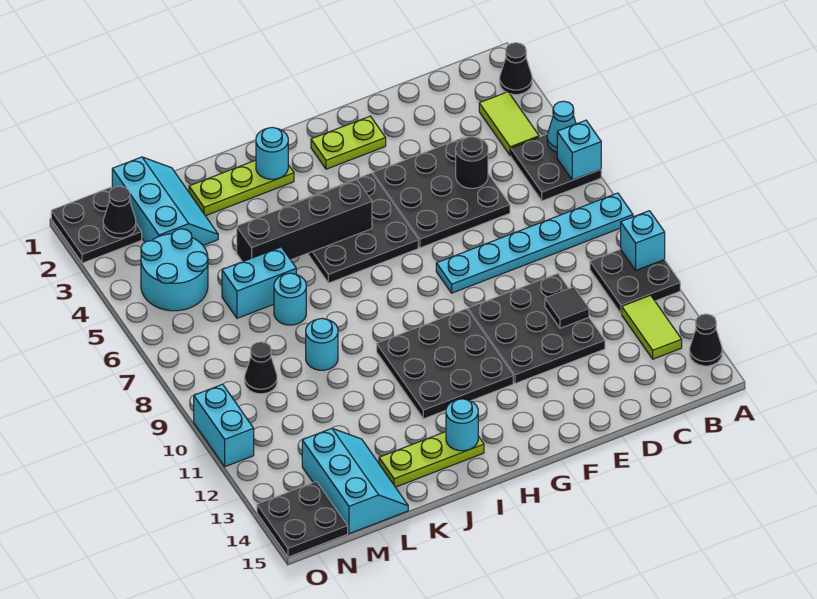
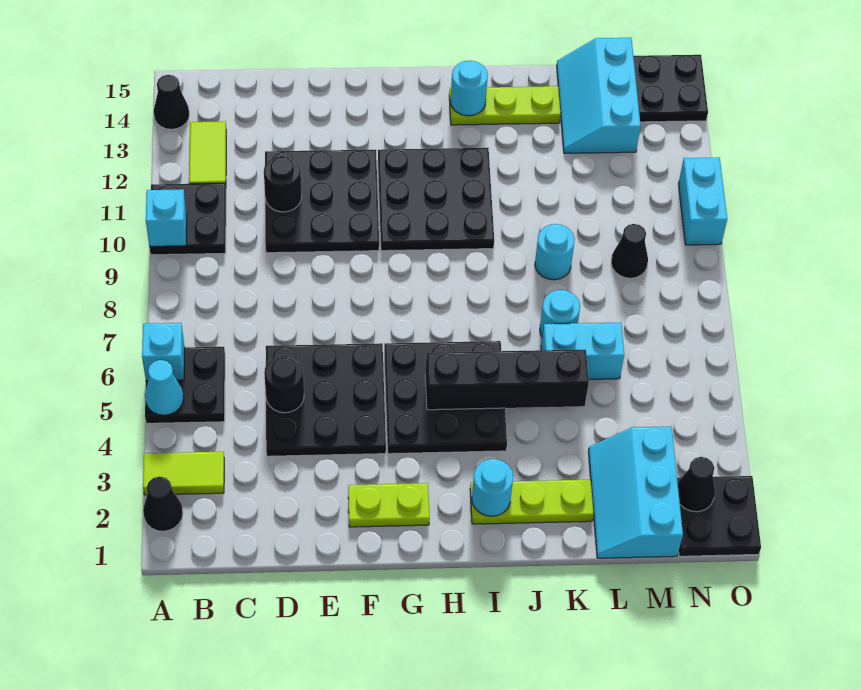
cyan 1x6 plate [436,193,633,293] -> none
lime 1x2 tile [479,92,539,156] -> lime 1x2 tile turned to [143,452,224,495]
black 1x1 tile [545,287,589,328] -> black 1x1 round brick [264,156,302,212]
cyan 2x2 round brick [141,229,208,311] -> none

